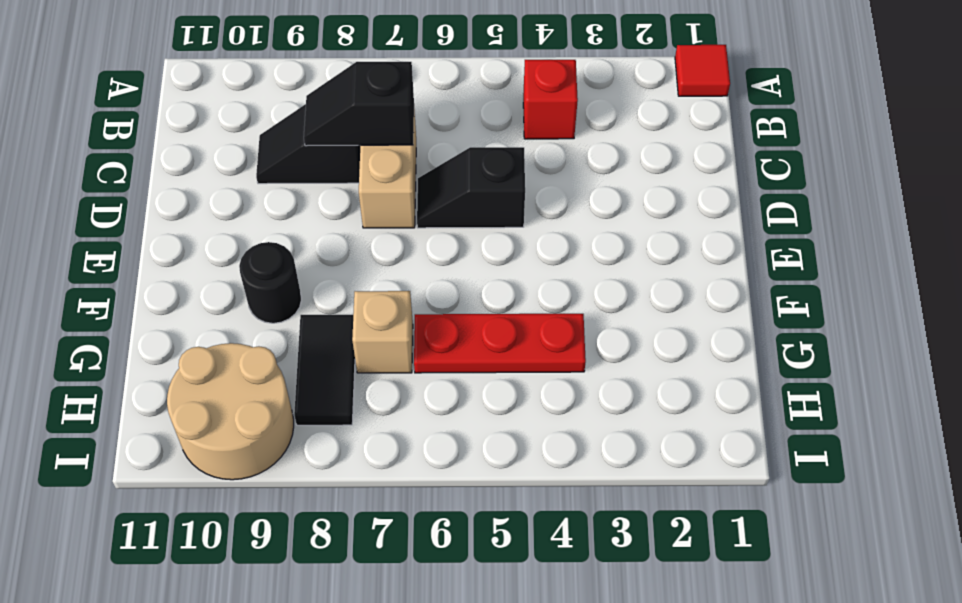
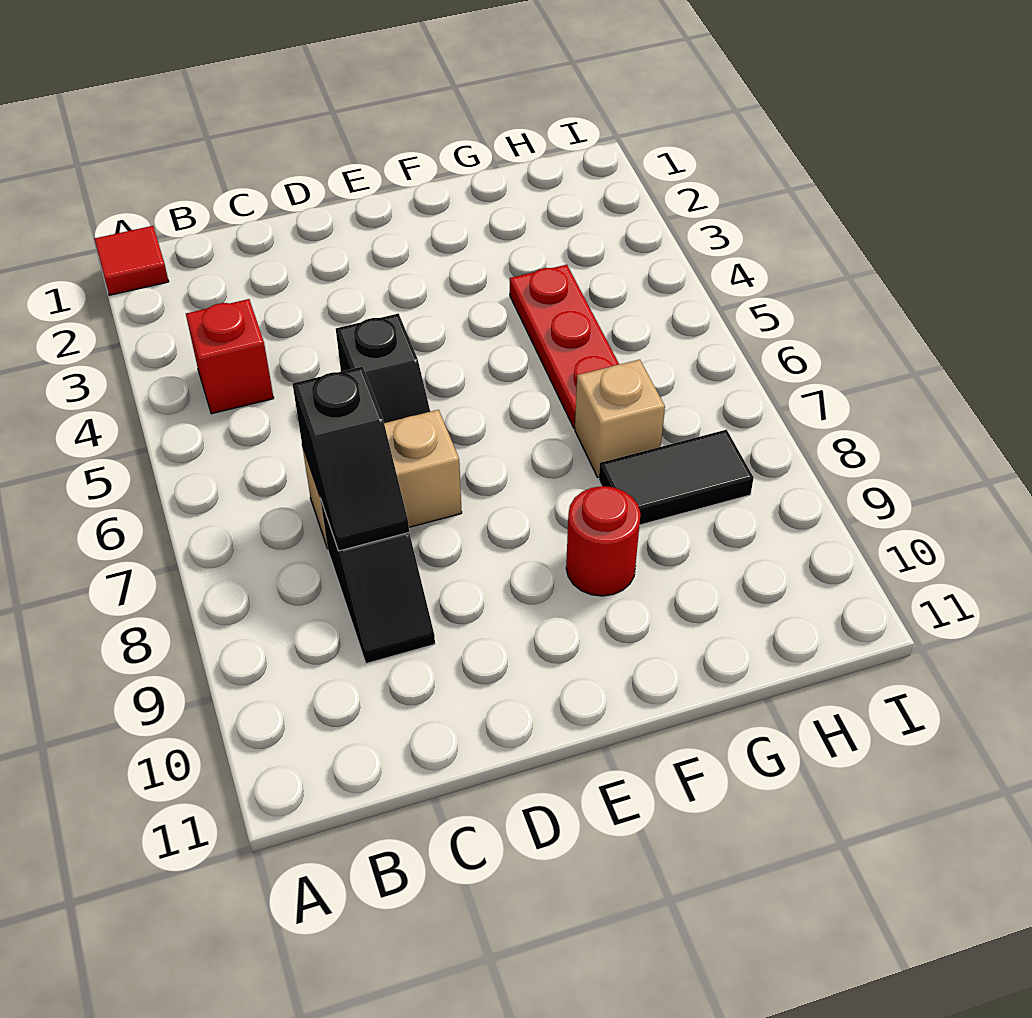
black 1x1 round brick [239,242,301,323] -> red 1x1 round brick [566,486,641,596]
tan 2x2 round brick [167,343,294,480] -> none

